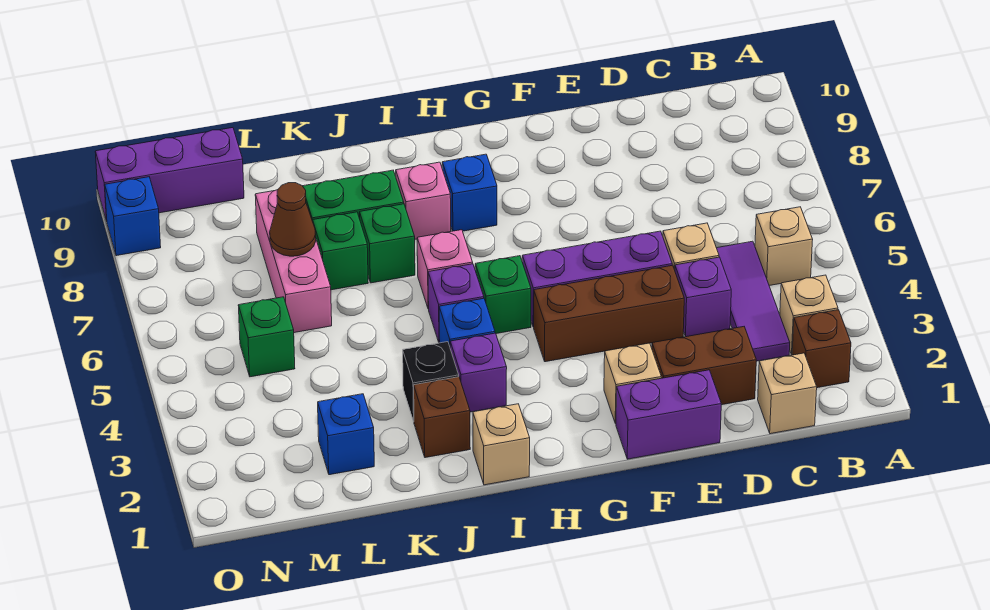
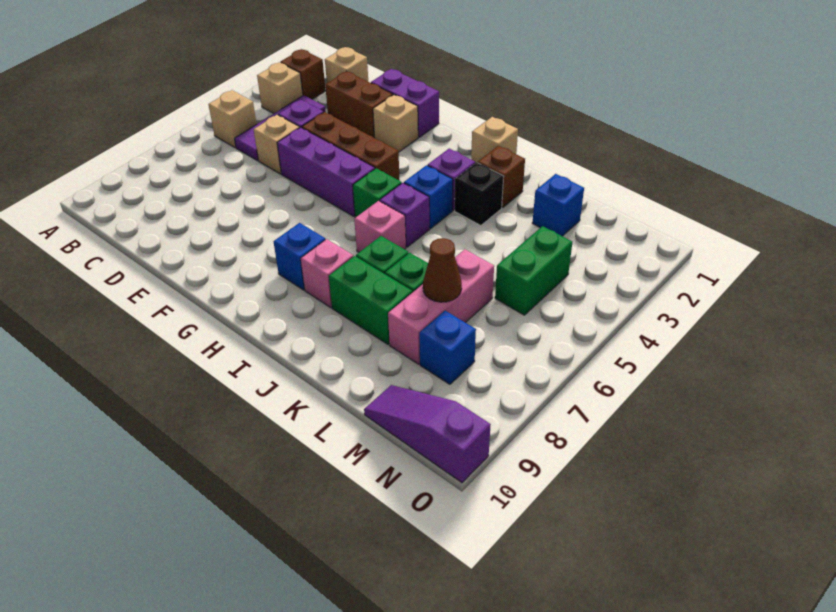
green 1x1 brick [238,297,295,377] -> green 1x2 brick [495,226,572,315]
purple 1x3 brick [95,128,244,221] -> purple 1x3 slope [364,385,491,483]
blue 1x1 brick [105,177,161,256] -> blue 1x1 brick moved to [419,311,476,384]

